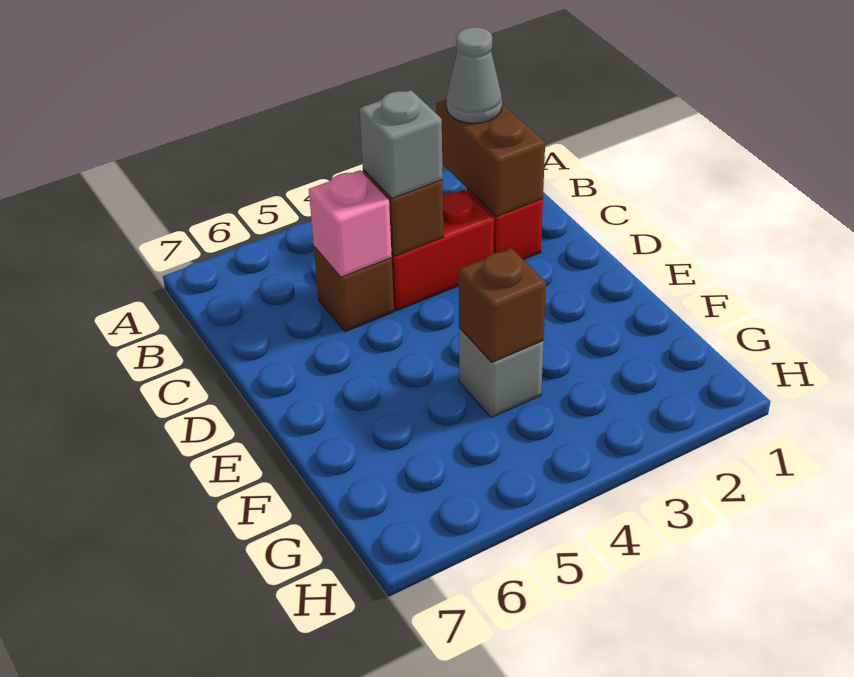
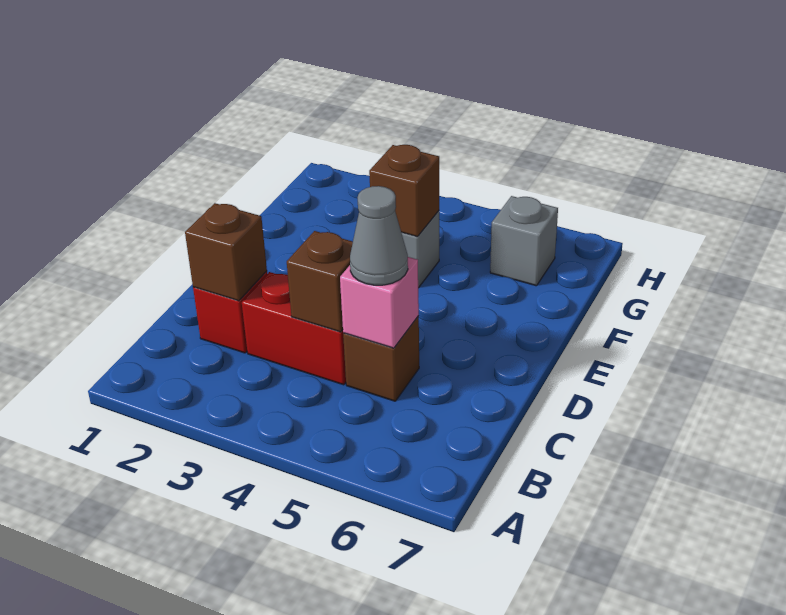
brown 1x2 brick [436,100,545,217] -> brown 1x1 brick [185,203,267,301]
grey 1x1 cone [446,27,502,123] -> grey 1x1 cone moved to [350,186,408,285]
grey 1x1 brick [359,90,443,199] -> grey 1x1 brick moved to [490,196,558,286]

